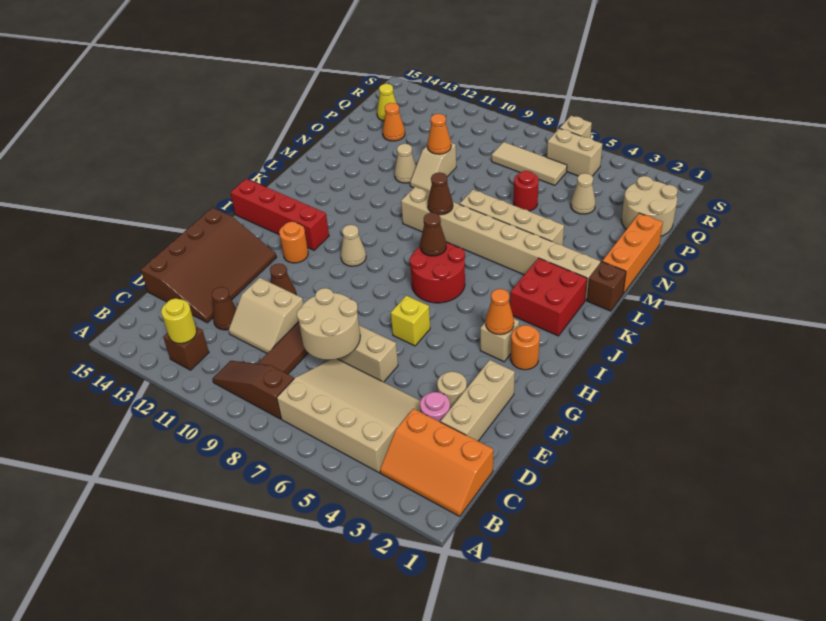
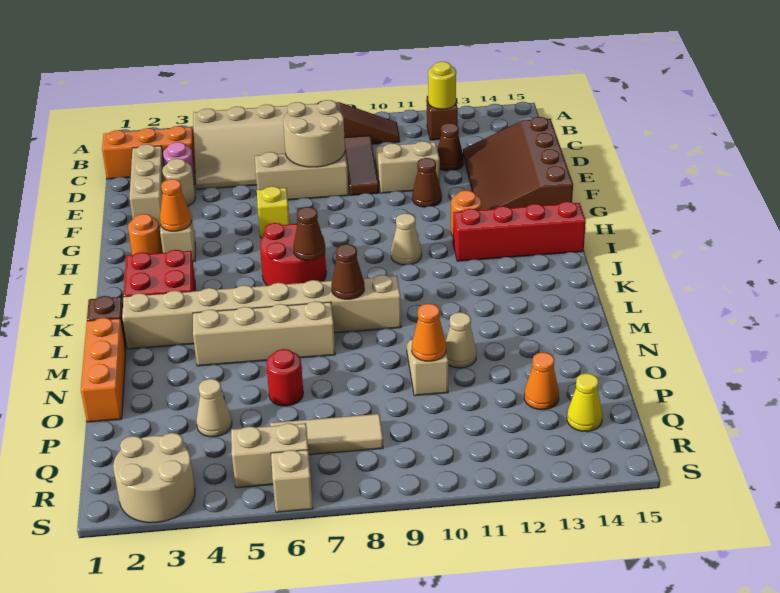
tan 2x2 round brick [621,176,677,236] -> tan 2x2 round brick moved to [113,433,195,523]

